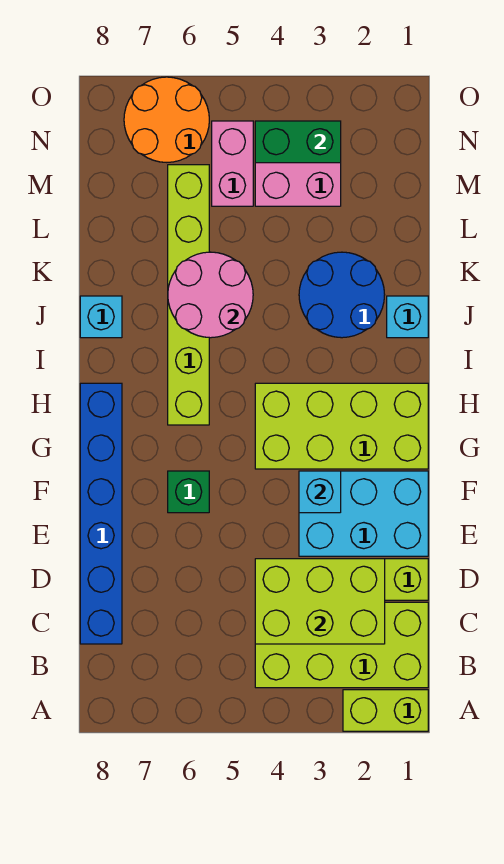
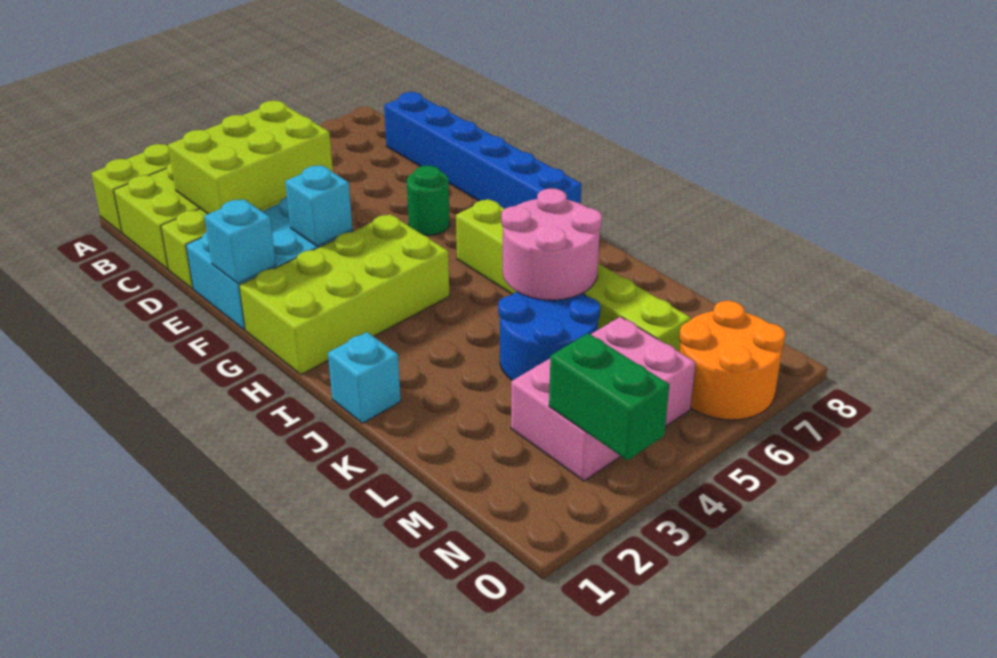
green 1x1 brick [168,471,209,513] -> green 1x1 round brick [407,165,450,235]
blue 2x2 round brick [299,252,385,338] -> blue 2x2 round brick moved to [498,292,600,381]
cyan 1x1 brick [80,296,122,338] -> cyan 1x1 brick moved to [204,199,276,283]
green 1x2 brick [255,121,341,163] -> green 1x2 brick turned to [549,333,669,460]

